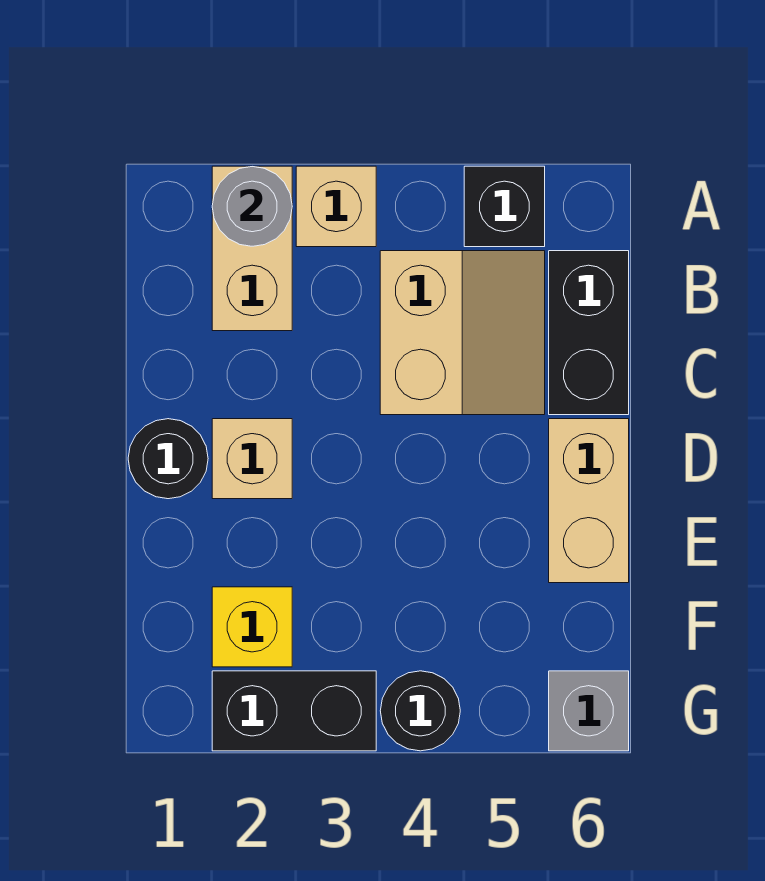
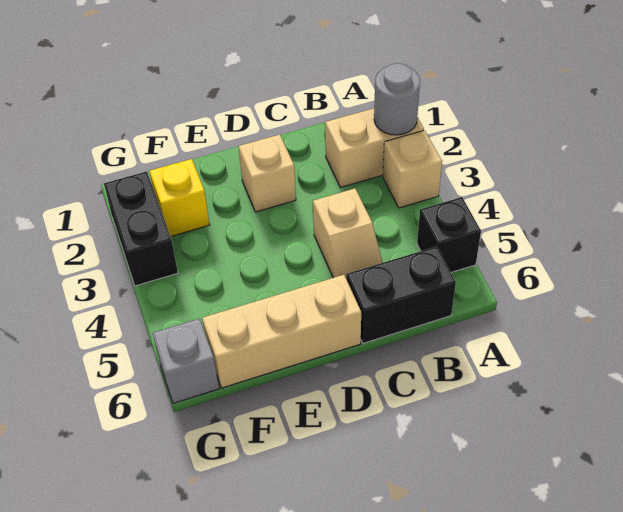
tan 2x2 slope [380,251,545,415] -> tan 1x2 slope [313,188,383,278]
black 1x1 round brick [128,419,208,499] -> none
tan 1x2 brick [549,419,629,583] -> tan 1x3 brick [202,275,361,388]
black 1x1 round brick [380,671,460,751] -> none

